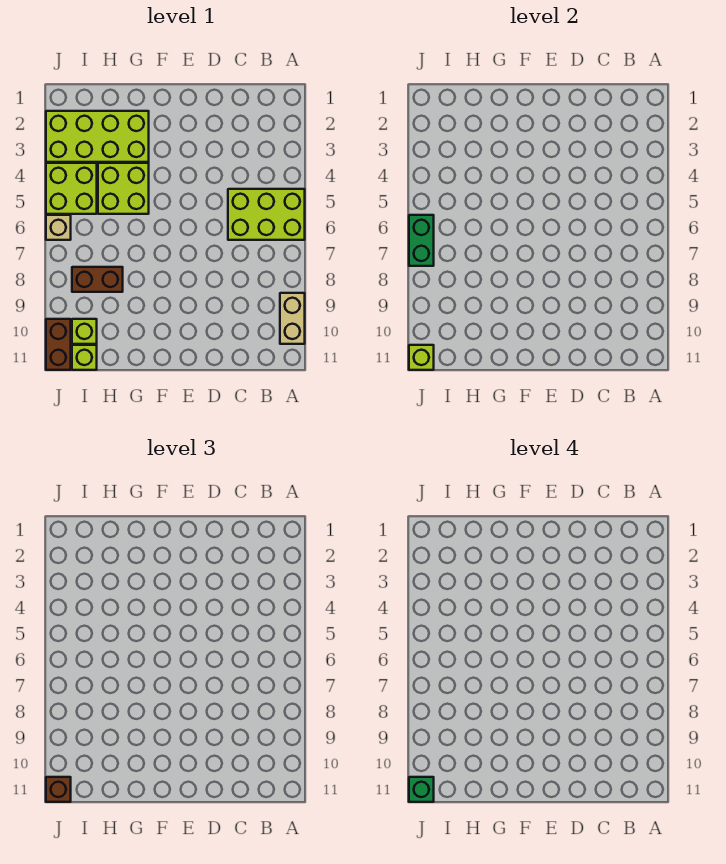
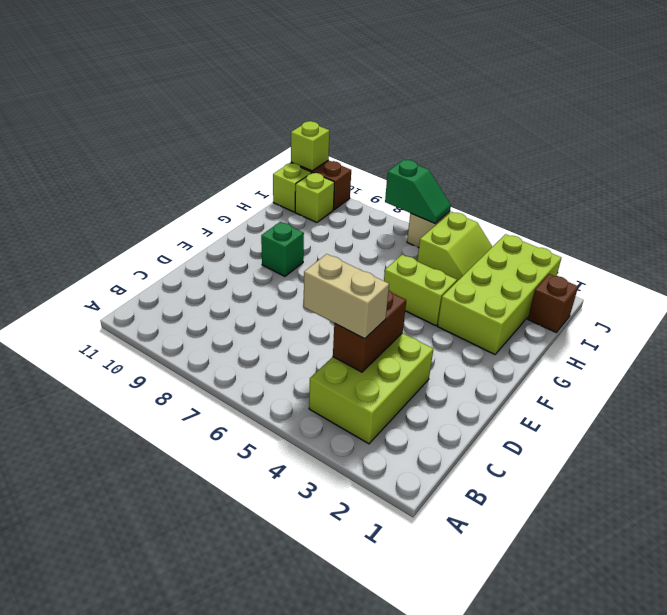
lime 2x3 brick [228,189,305,240] -> lime 2x3 brick moved to [309,333,433,444]
tan 1x2 brick [280,293,305,344] -> tan 1x2 brick moved to [304,254,389,339]
lime 2x2 brick [98,163,149,214] -> lime 1x2 brick [384,255,457,326]
brown 1x2 brick [72,267,123,292] -> brown 1x2 brick moved to [333,291,406,372]
lime 2x2 brick [46,163,97,214] -> lime 2x2 slope [417,212,492,281]
green 1x2 brick [409,215,434,266] -> green 1x2 slope [385,160,451,223]
brown 1x1 brick [46,777,71,802] -> brown 1x1 brick moved to [528,274,578,332]
green 1x1 brick [409,777,434,802] -> green 1x1 brick moved to [261,222,304,276]

